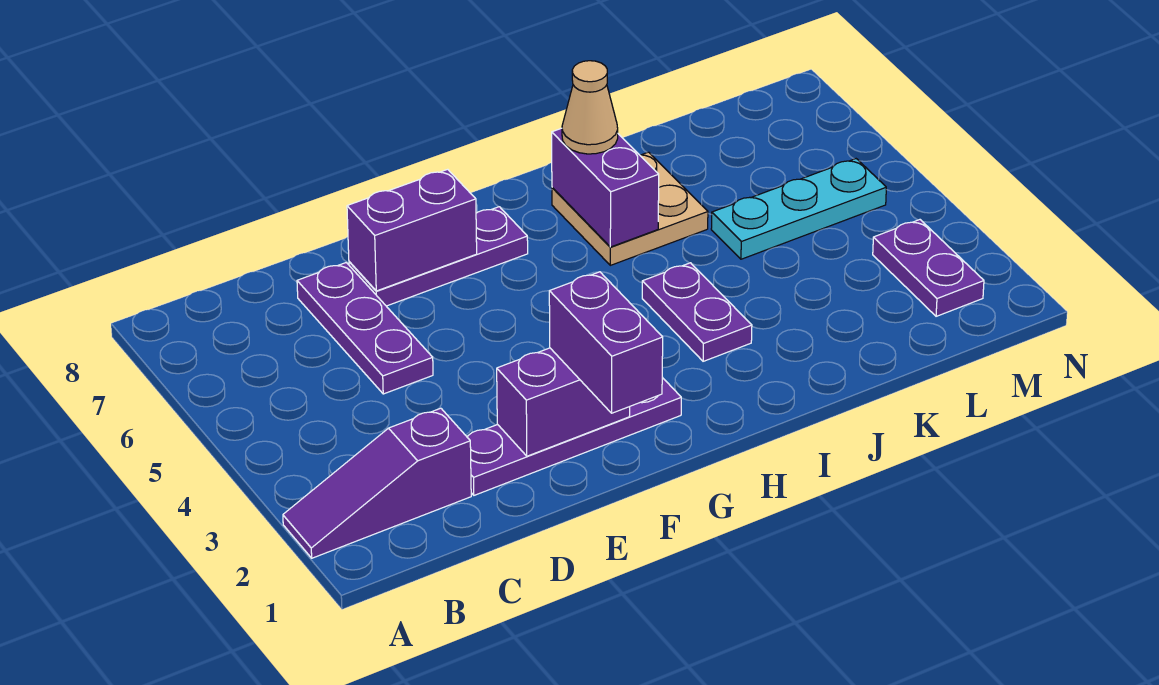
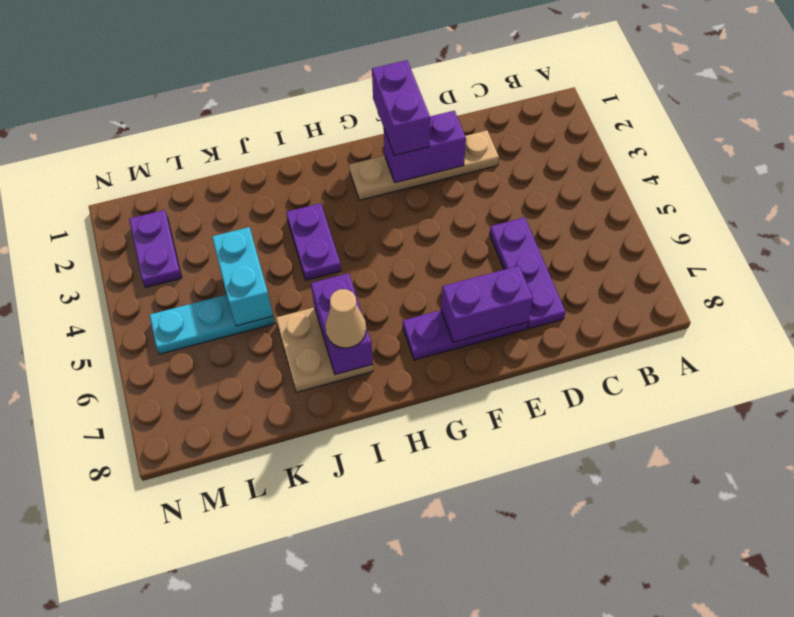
purple 1x3 slope [283,408,471,558] -> none
purple 1x4 plate [467,378,681,495] -> tan 1x4 plate [349,131,499,200]
none -> cyan 1x2 brick [212,227,273,326]

